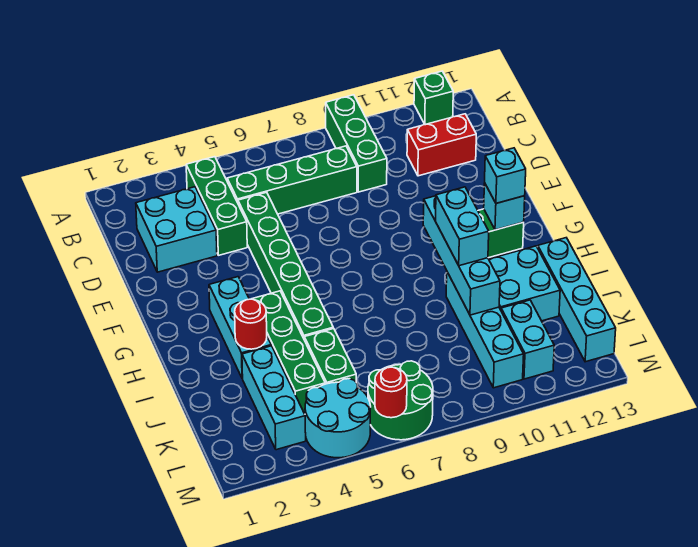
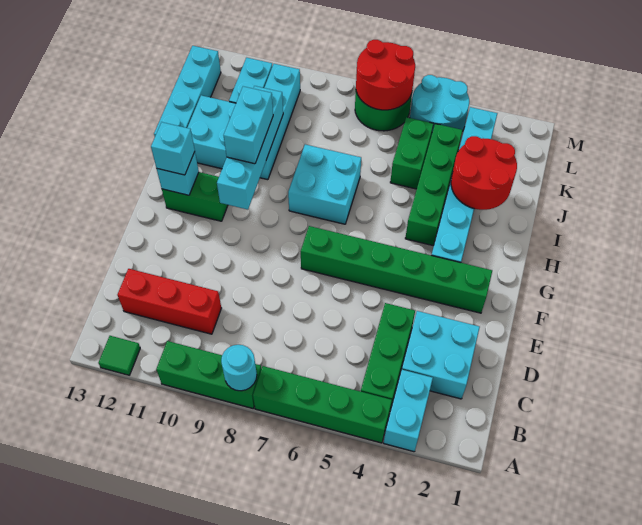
none -> cyan 1x2 brick [384,370,433,452]
none -> cyan 1x1 round brick [221,345,257,391]
green 1x3 brick [326,95,387,192] -> green 1x3 brick turned to [156,341,261,409]
green 1x1 brick [414,71,453,125] -> green 1x1 tile [98,336,140,375]
green 1x4 brick [227,146,357,214] -> green 1x4 brick moved to [253,366,392,443]
red 1x2 brick [407,114,476,176] -> red 1x3 brick [117,269,221,334]
green 1x6 brick [238,192,333,338] -> green 1x6 brick turned to [301,226,492,313]
none -> cyan 2x2 brick [288,144,361,224]
red 1x1 round brick [235,299,267,349] -> red 2x2 round brick [451,136,517,210]
red 1x1 round brick [375,367,407,418] -> red 2x2 round brick [356,40,415,110]

